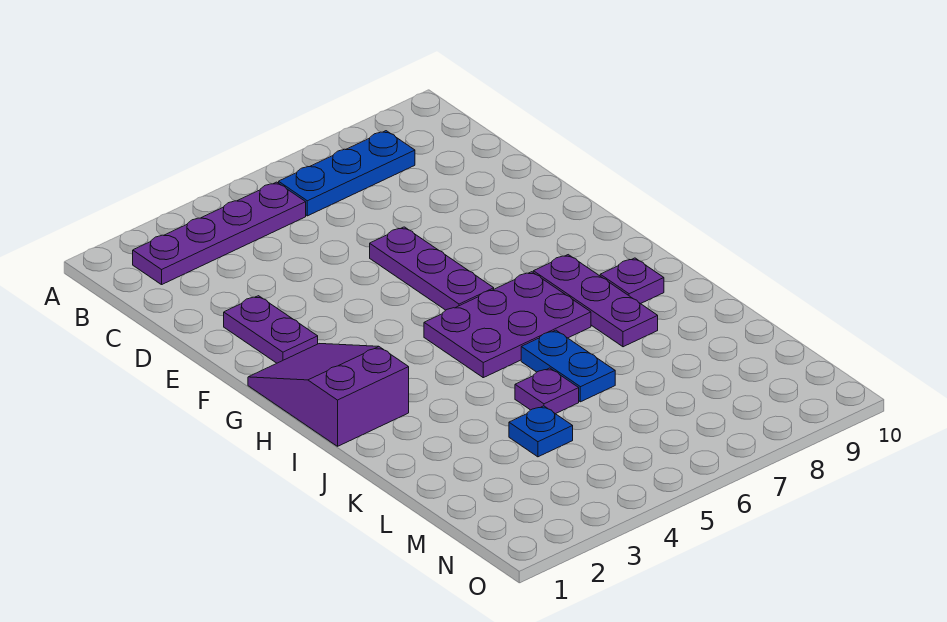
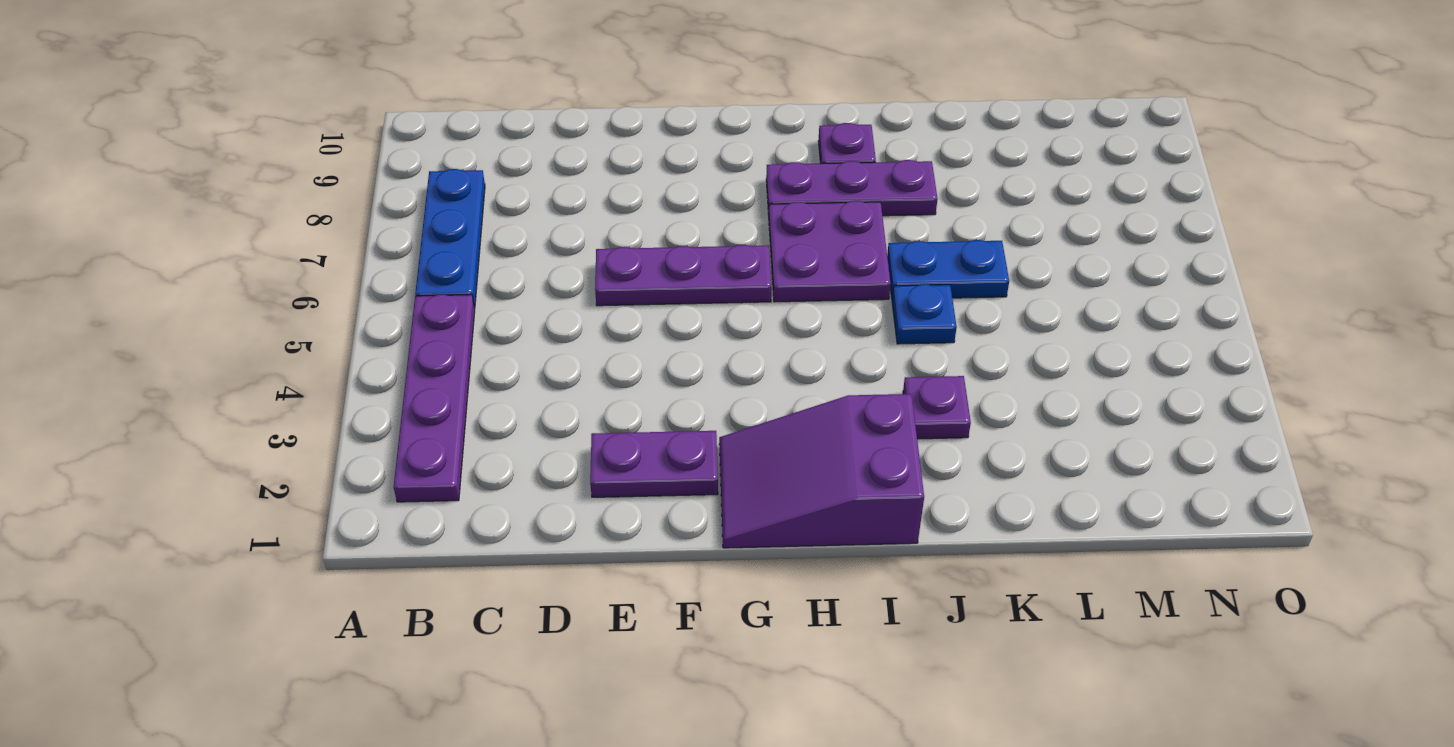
purple 2x3 plate [424,272,591,378] -> purple 2x2 plate [769,201,891,302]
purple 1x1 plate [515,368,579,414] -> purple 1x1 plate moved to [903,376,971,439]
blue 1x1 plate [509,406,573,457] -> blue 1x1 plate moved to [892,284,957,344]

